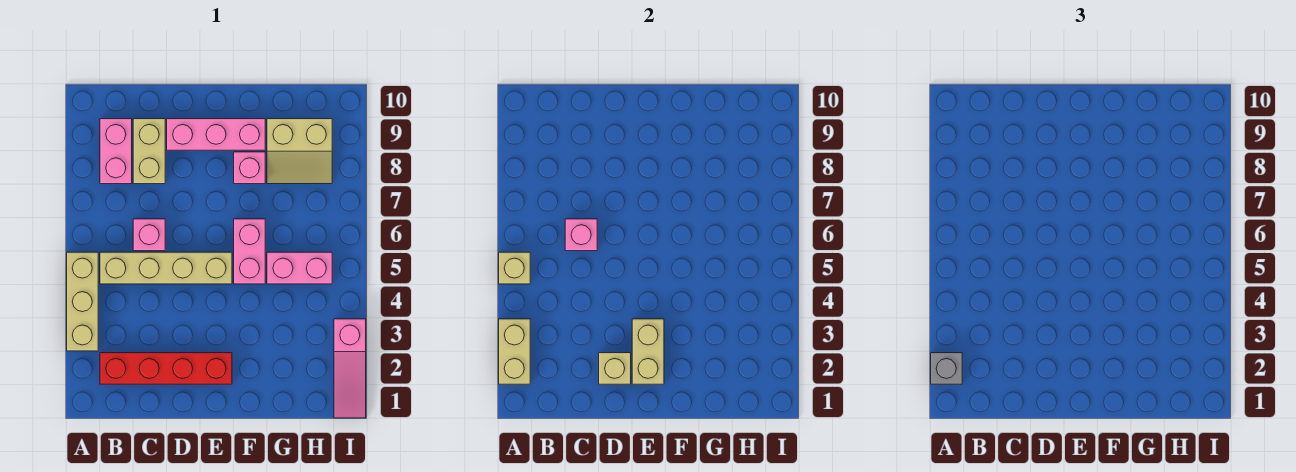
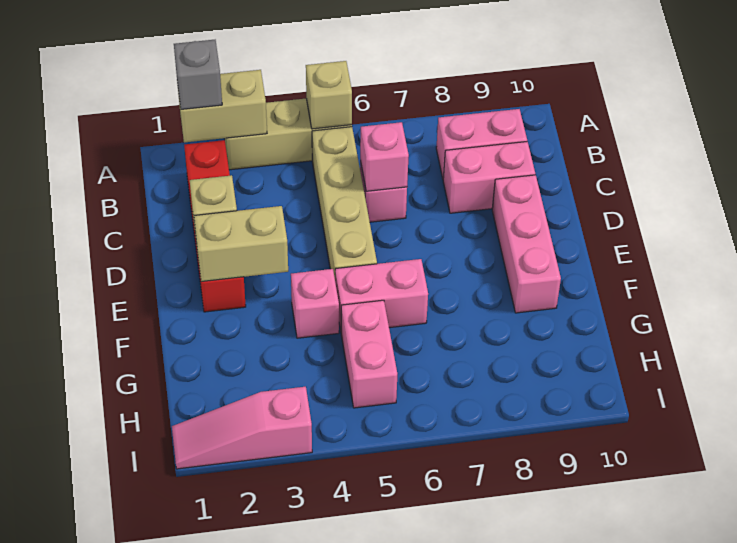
tan 1x2 brick [133,119,165,184] -> pink 1x2 brick [443,142,535,213]
pink 1x1 brick [234,152,265,184] -> pink 1x1 brick moved to [291,269,339,338]
tan 2x2 slope [267,119,332,184] -> none

